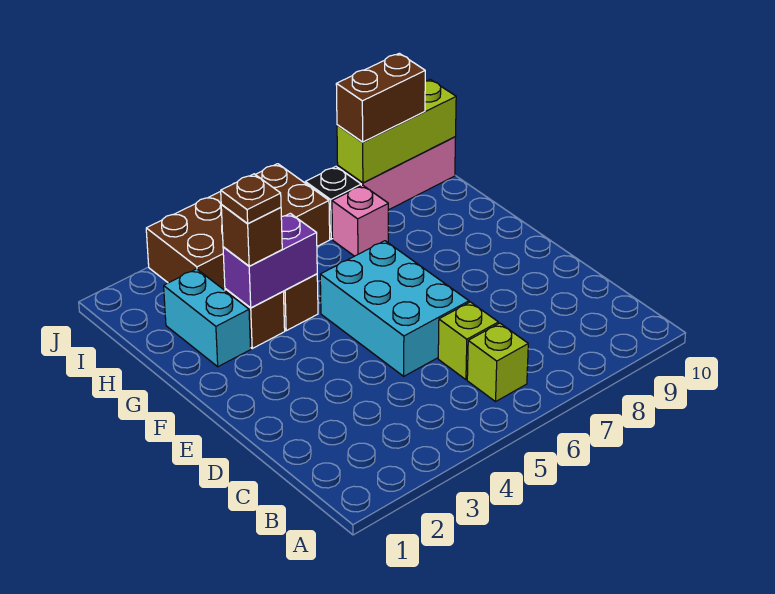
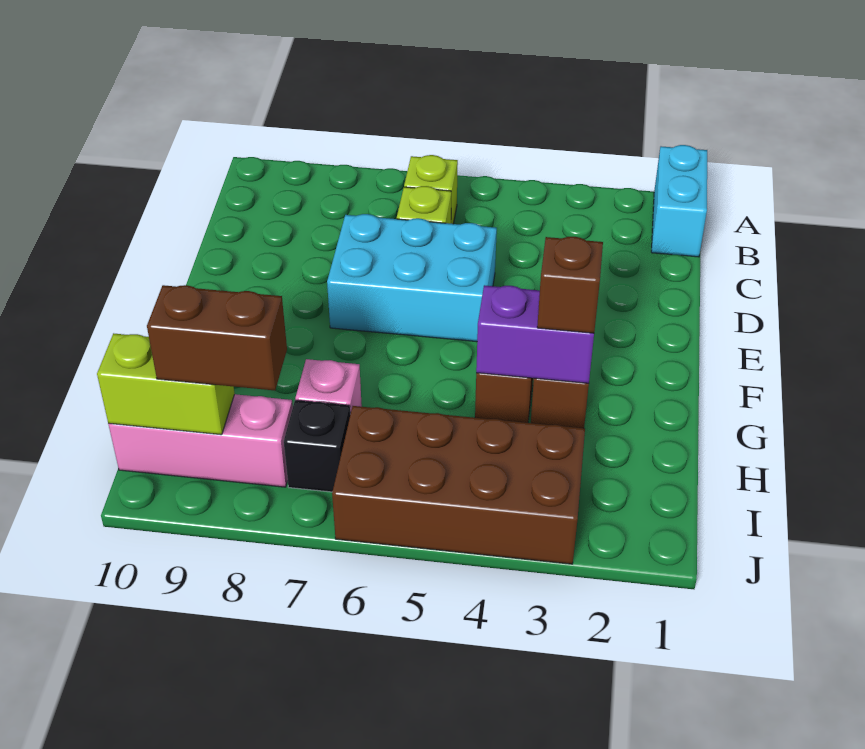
cyan 2x3 brick [320,241,469,376] -> cyan 2x3 brick turned to [327,214,497,342]
cyan 1x2 brick [164,269,251,367] -> cyan 1x2 brick moved to [651,145,707,257]
brown 1x1 plate [221,174,281,224] -> none
lime 1x3 brick [337,79,456,183] -> lime 1x2 brick [97,333,235,435]

